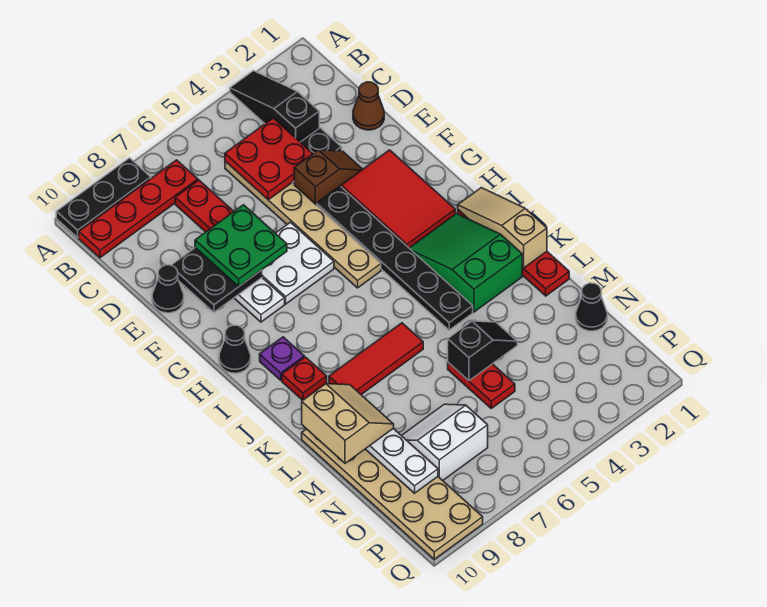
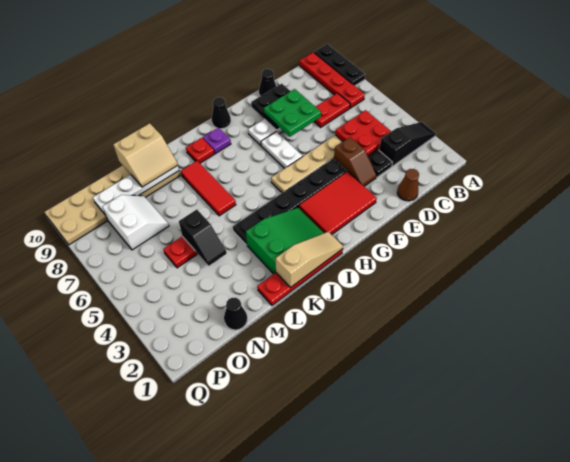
white 2x2 plate [262,222,334,304] -> white 1x2 plate [261,132,303,169]

